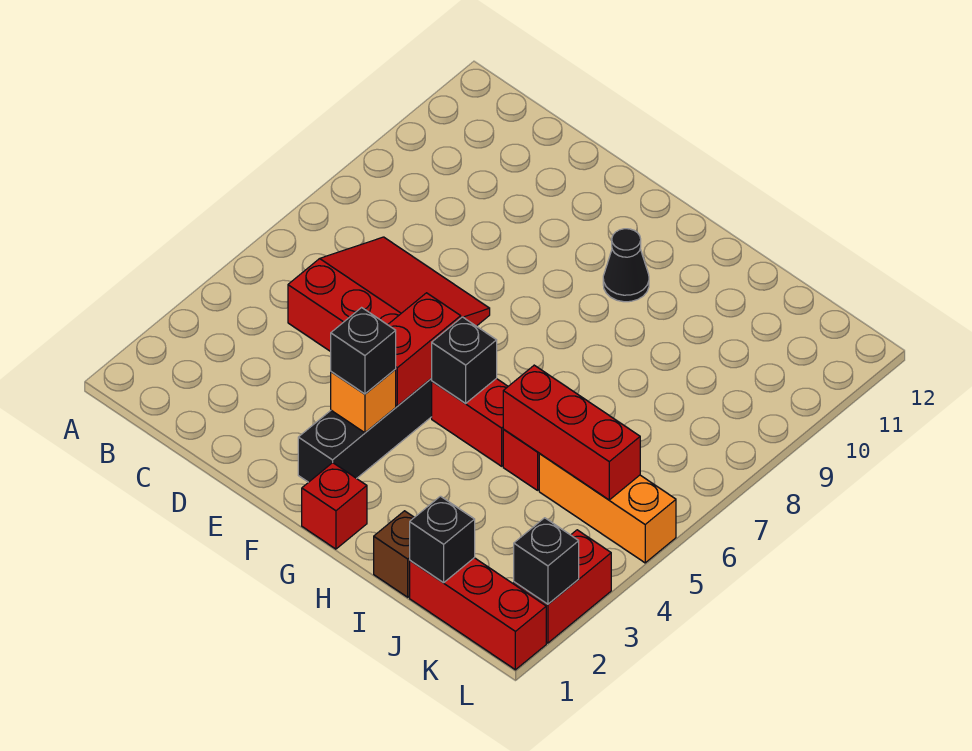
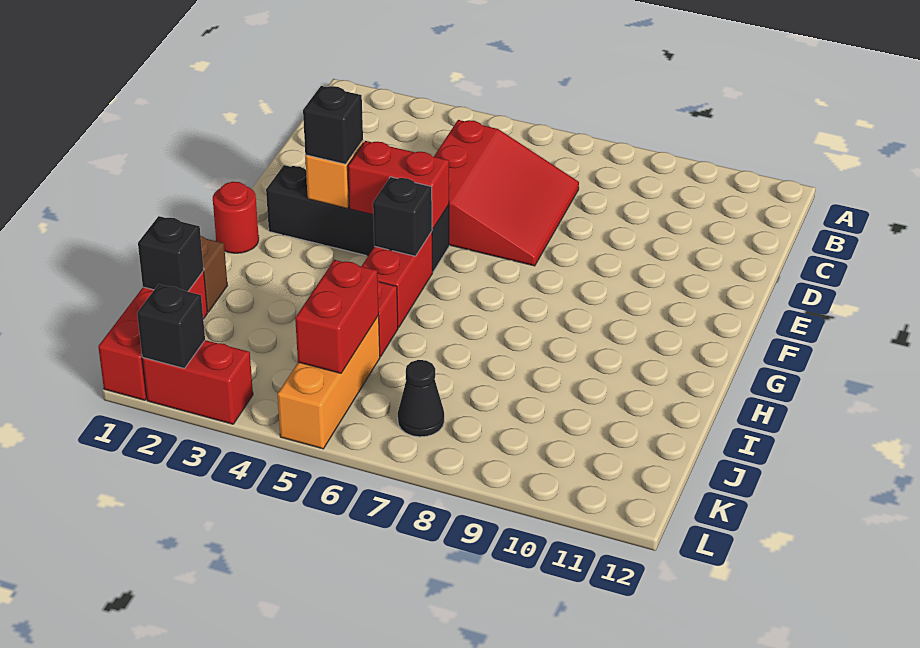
red 1x1 brick [302,463,367,549] -> red 1x1 round brick [213,182,259,253]
black 1x1 cone [603,229,649,302] -> black 1x1 cone moved to [398,360,444,437]
red 1x3 brick [503,365,640,500] -> red 1x2 brick [295,260,379,373]

